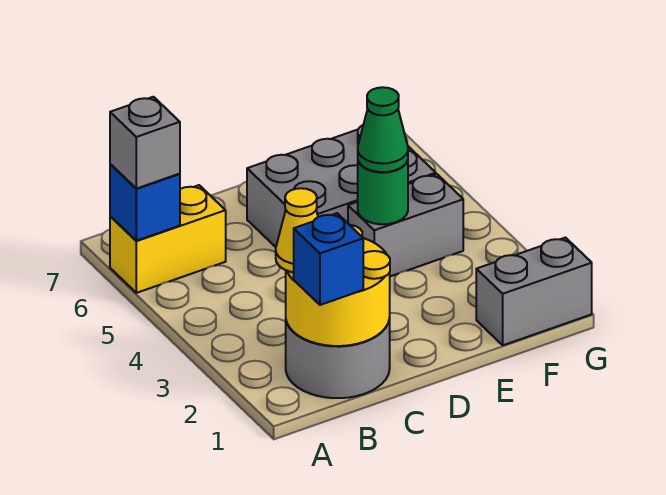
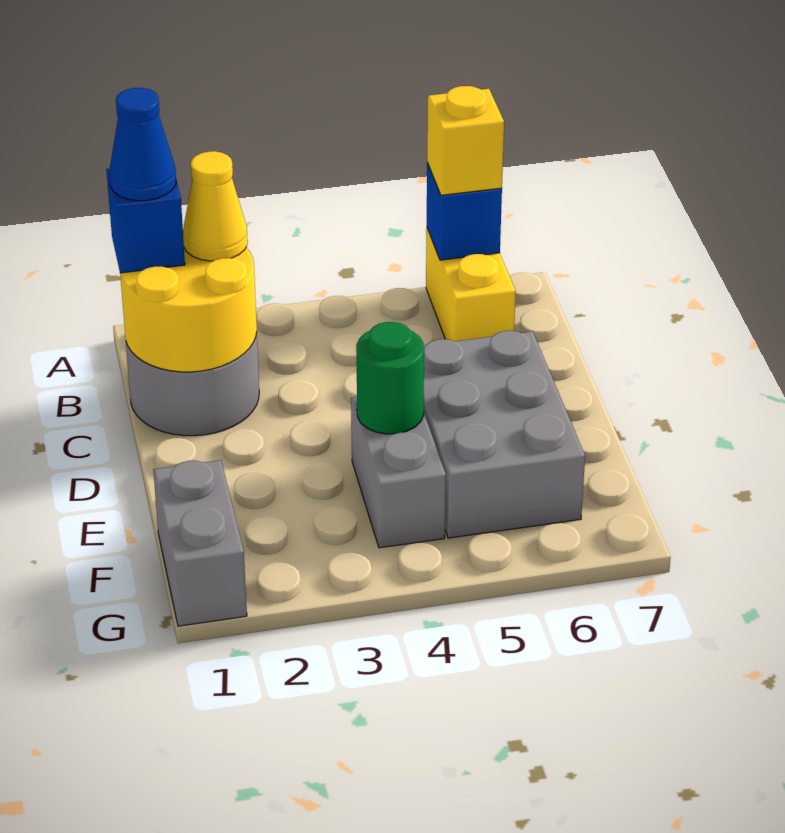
grey 1x1 brick [110,97,180,189] -> yellow 1x1 brick [427,86,504,195]
none -> blue 1x1 cone [109,88,176,201]
green 1x1 cone [358,87,408,172] -> none

